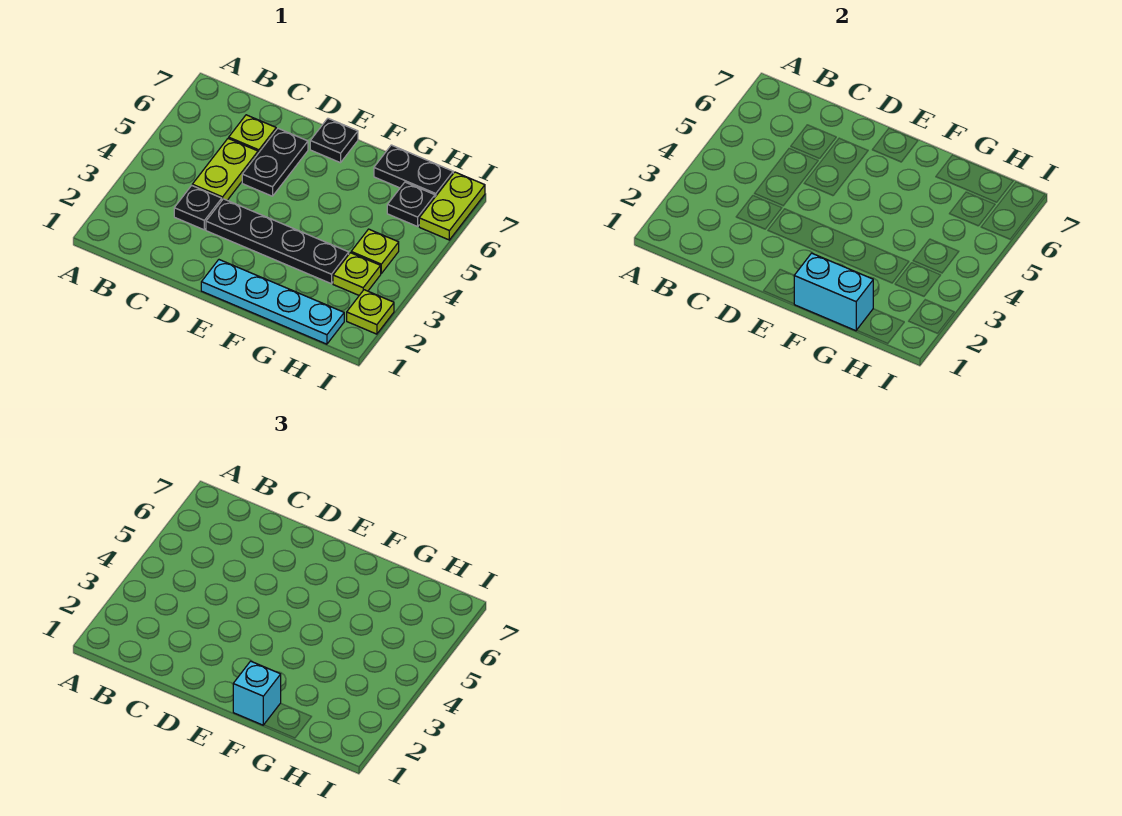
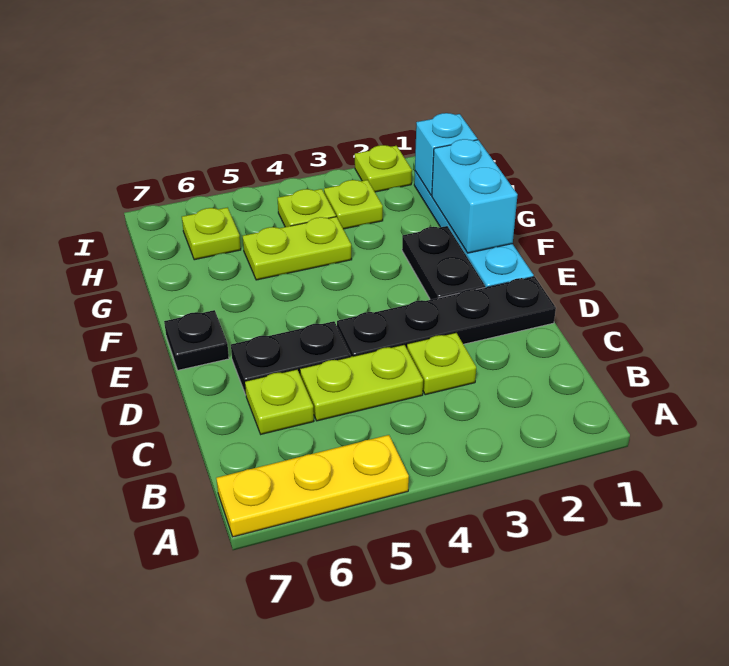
none -> yellow 1x3 plate [216,435,409,537]
black 1x1 plate [174,185,222,230] -> lime 1x1 plate [407,333,476,395]
black 1x4 plate [206,199,349,284] -> black 1x4 plate turned to [337,277,556,357]
cyan 1x1 brick [233,661,281,725] -> cyan 1x1 brick moved to [415,113,477,195]
black 1x2 plate [374,145,453,197] -> black 1x2 plate moved to [402,226,485,300]
black 1x1 plate [387,182,435,226] -> lime 1x1 plate [182,208,241,260]
lime 1x2 plate [419,172,485,240] -> lime 1x2 plate moved to [243,217,352,280]

